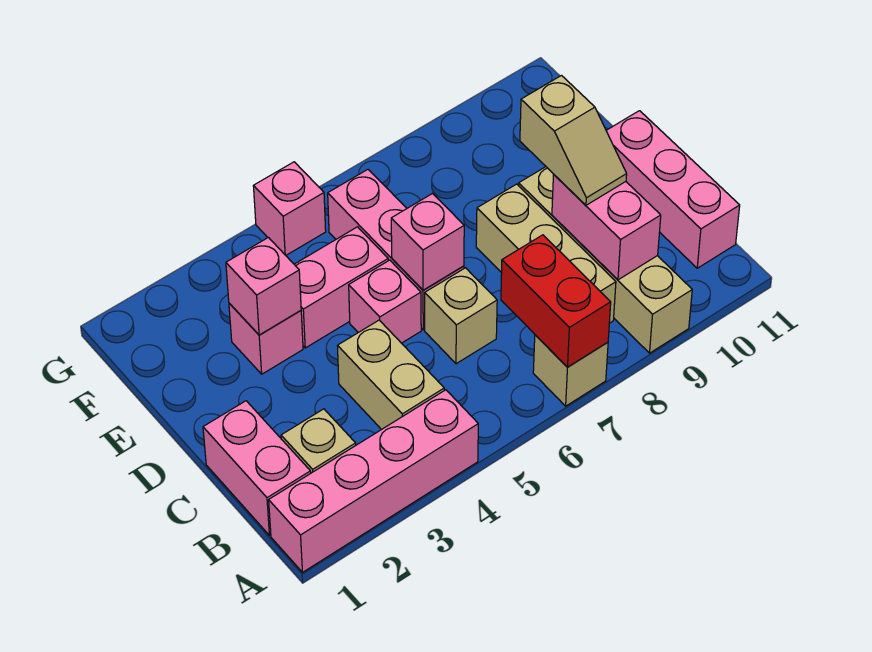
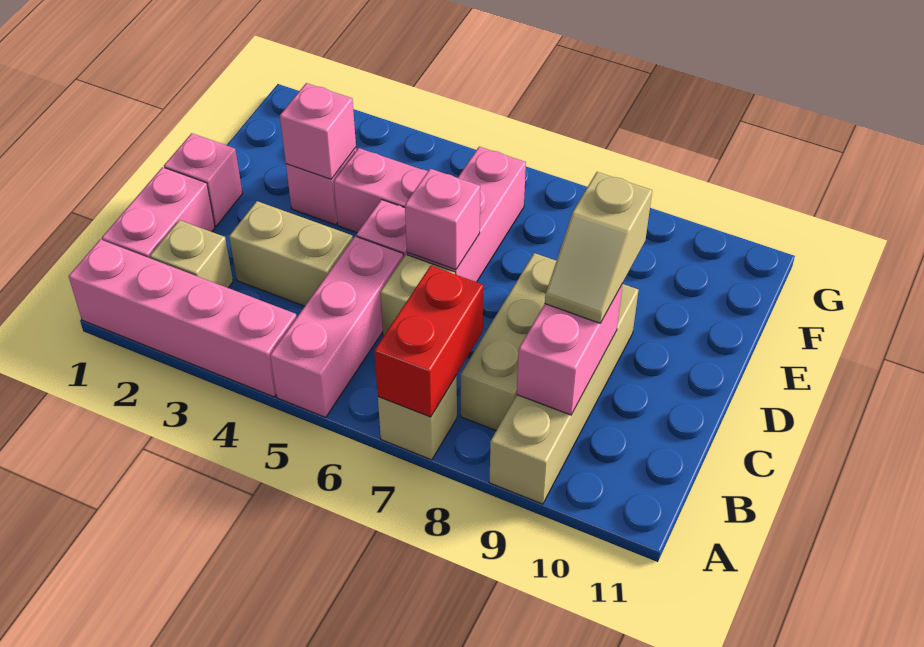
tan 1x2 brick [338,320,444,430] -> tan 1x2 brick turned to [229,201,353,306]
pink 1x3 brick [606,111,740,268] -> pink 1x3 brick moved to [270,236,403,417]
pink 1x1 brick [253,162,326,255] -> pink 1x1 brick moved to [164,133,242,226]

